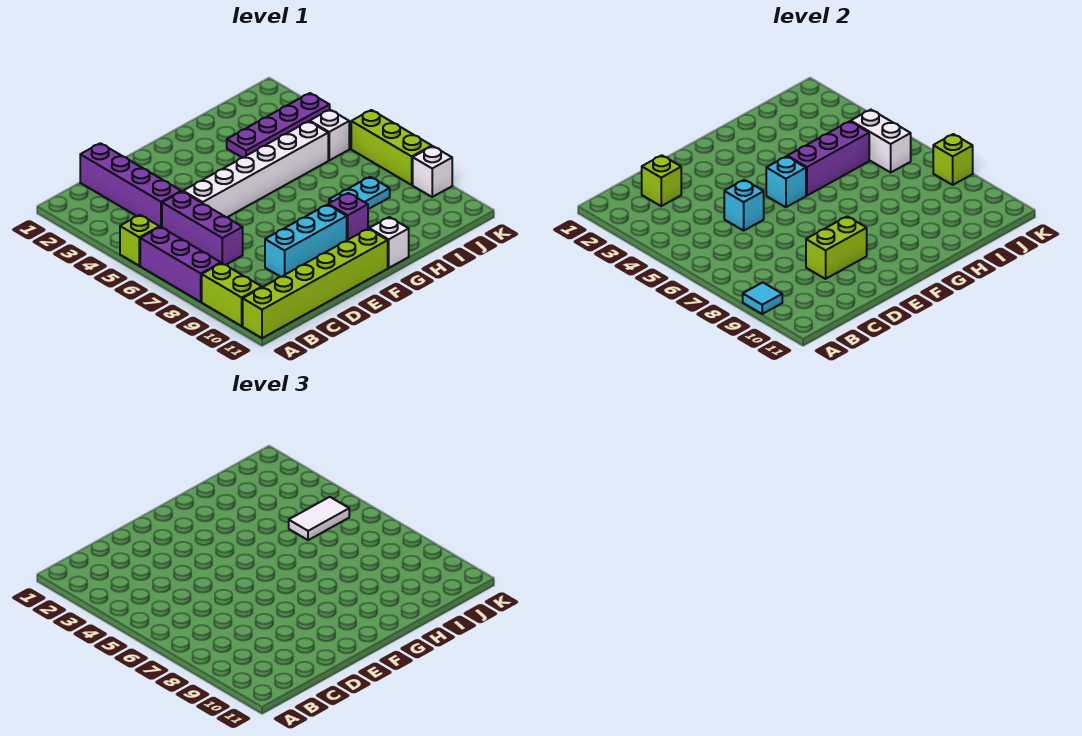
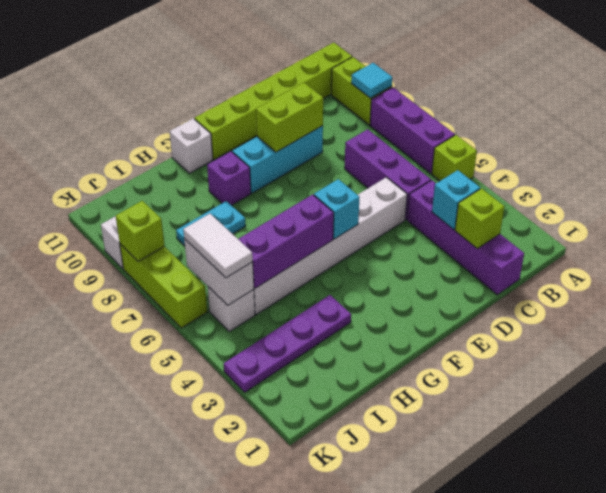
cyan 1x1 brick [724,180,764,231] -> cyan 1x1 brick moved to [432,170,480,230]
white 1x2 tile [289,497,349,540] -> white 1x2 tile turned to [183,214,253,278]

